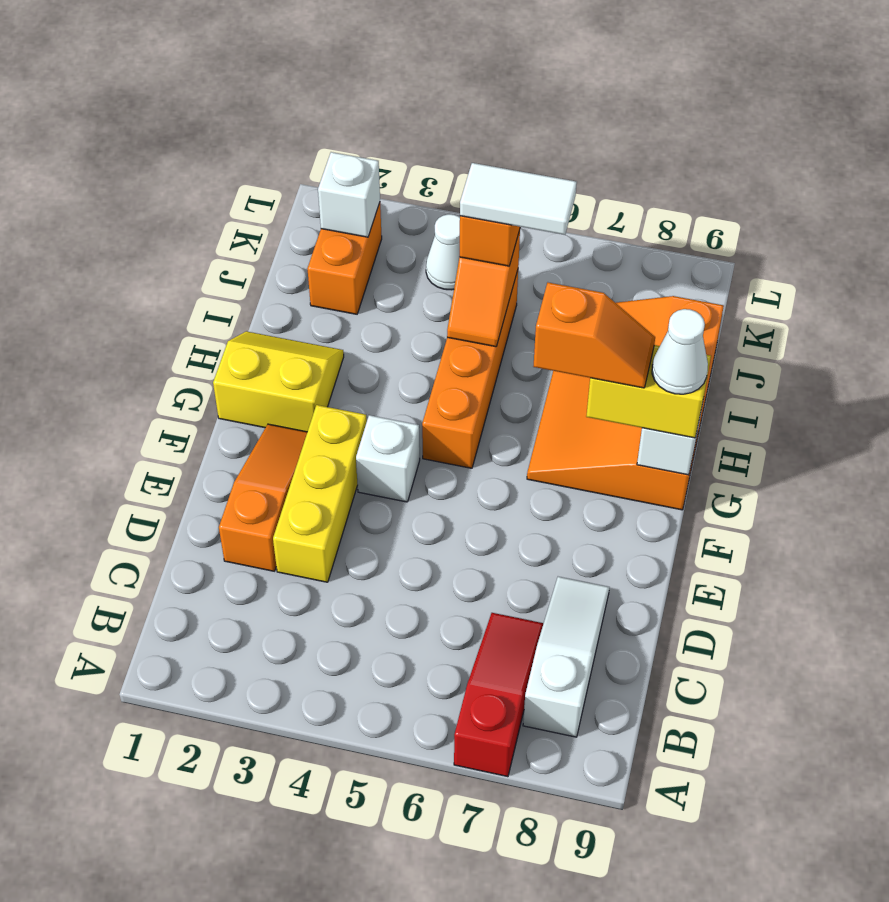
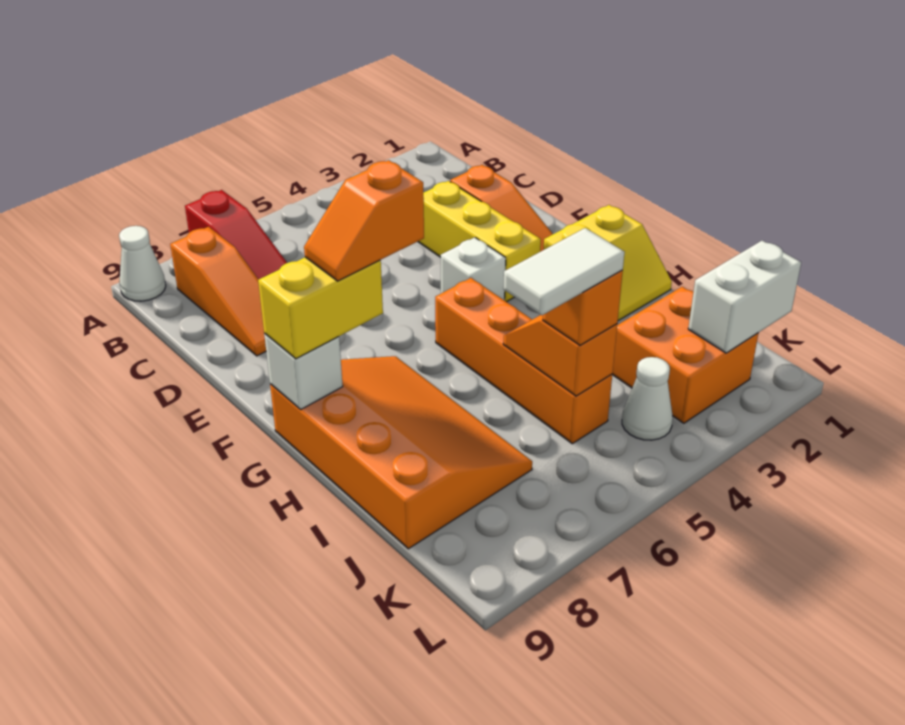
white 1x3 slope [523,577,610,737] -> orange 1x3 slope [170,227,266,356]
white 1x1 cone [652,309,708,394] -> white 1x1 cone moved to [119,226,166,301]
orange 1x2 brick [307,203,382,314] -> orange 2x2 brick [612,287,758,423]
white 1x1 brick [318,152,380,237] -> white 1x2 brick [688,241,801,353]

